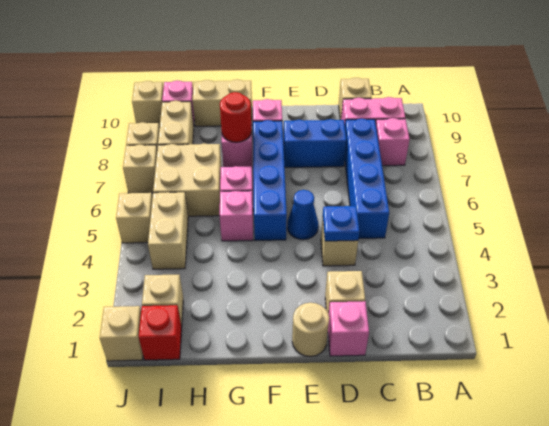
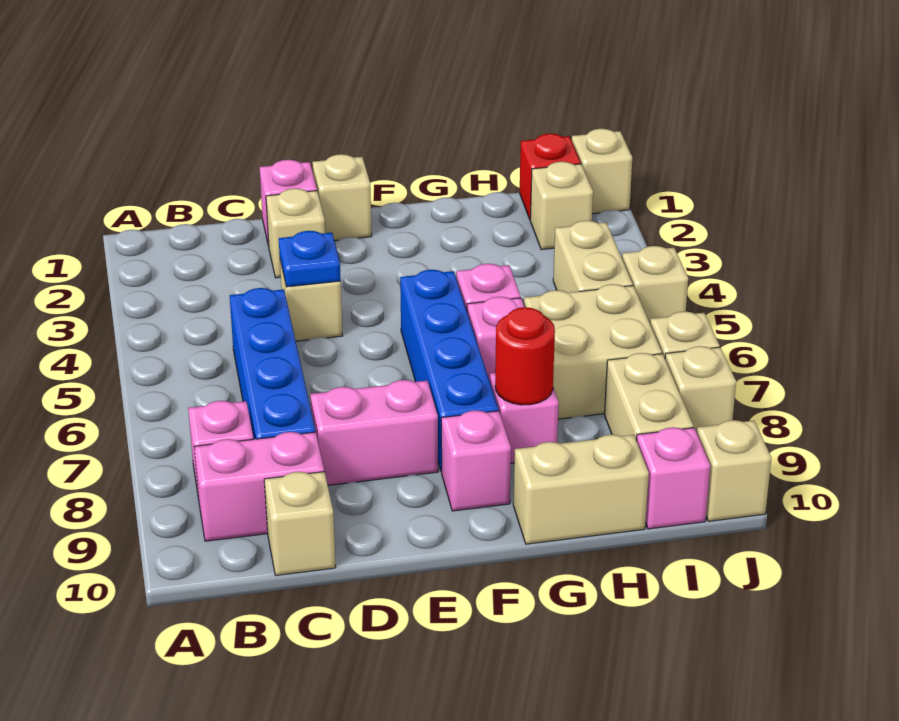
blue 1x2 brick [284,119,347,167] -> pink 1x2 brick [310,380,438,485]
tan 1x1 round brick [292,303,329,356] -> tan 1x1 brick [312,154,372,241]
blue 1x1 cone [287,190,318,240] -> none

